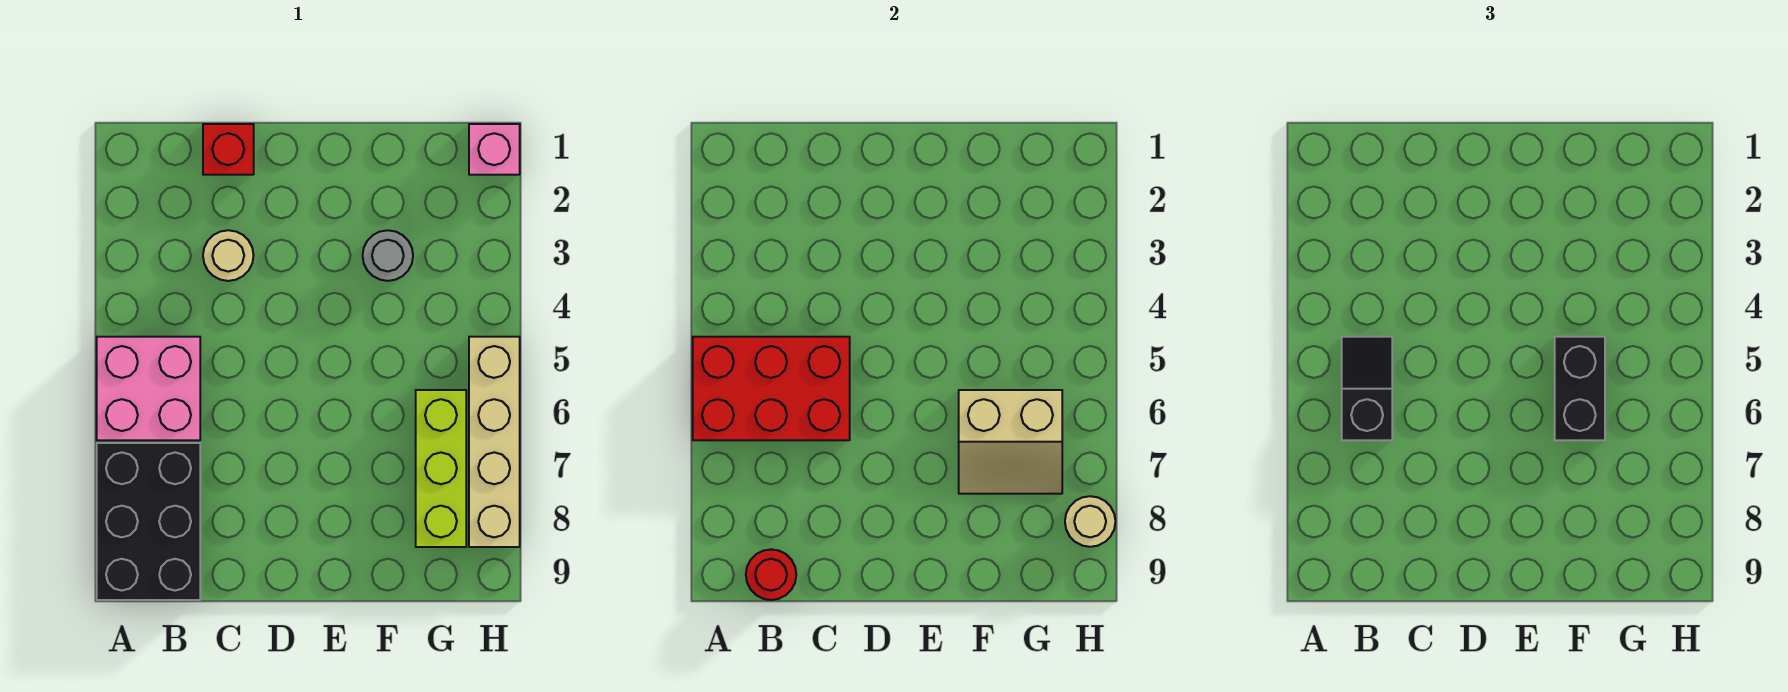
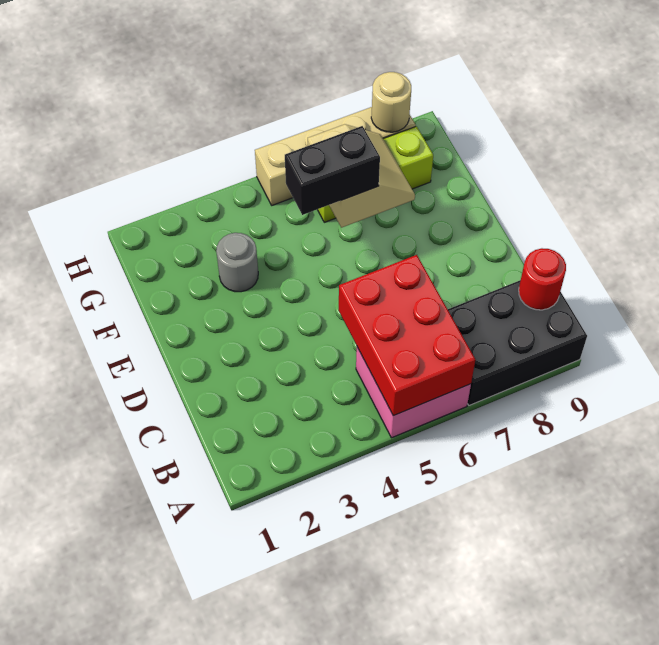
black 1x2 slope [1342,337,1392,440] -> none
red 1x1 brick [203,124,254,175] -> none
tan 1x1 round brick [203,230,254,281] -> none
pink 1x1 brick [469,124,520,175] -> none

